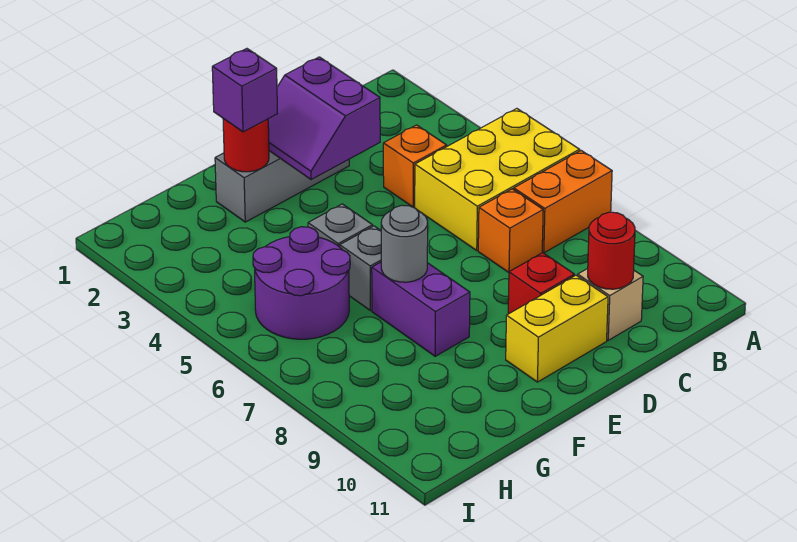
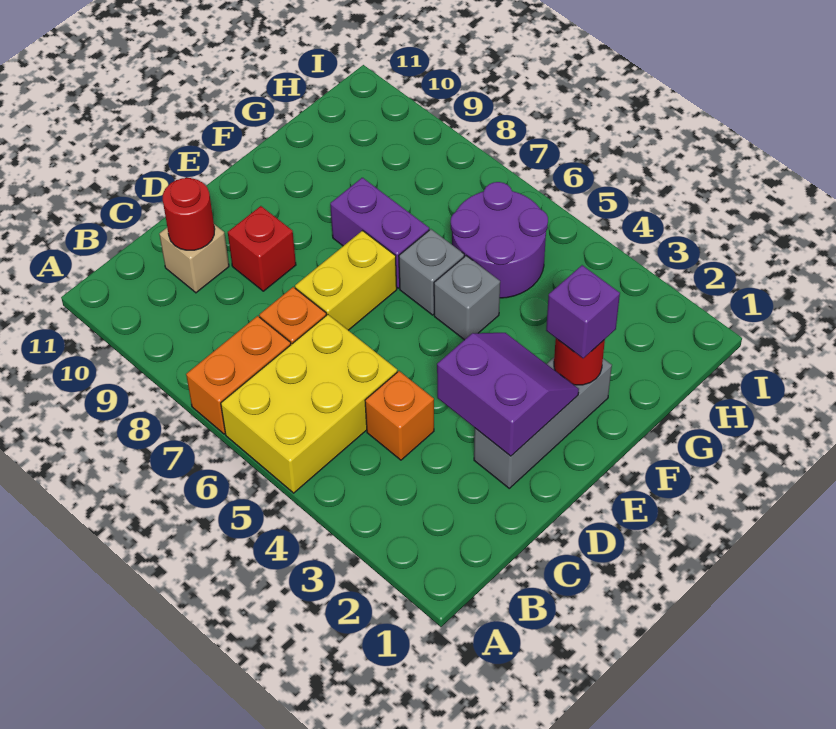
yellow 1x2 brick [506,275,608,382] -> yellow 1x2 brick moved to [295,231,397,330]
grey 1x1 round brick [381,205,428,282] -> none

